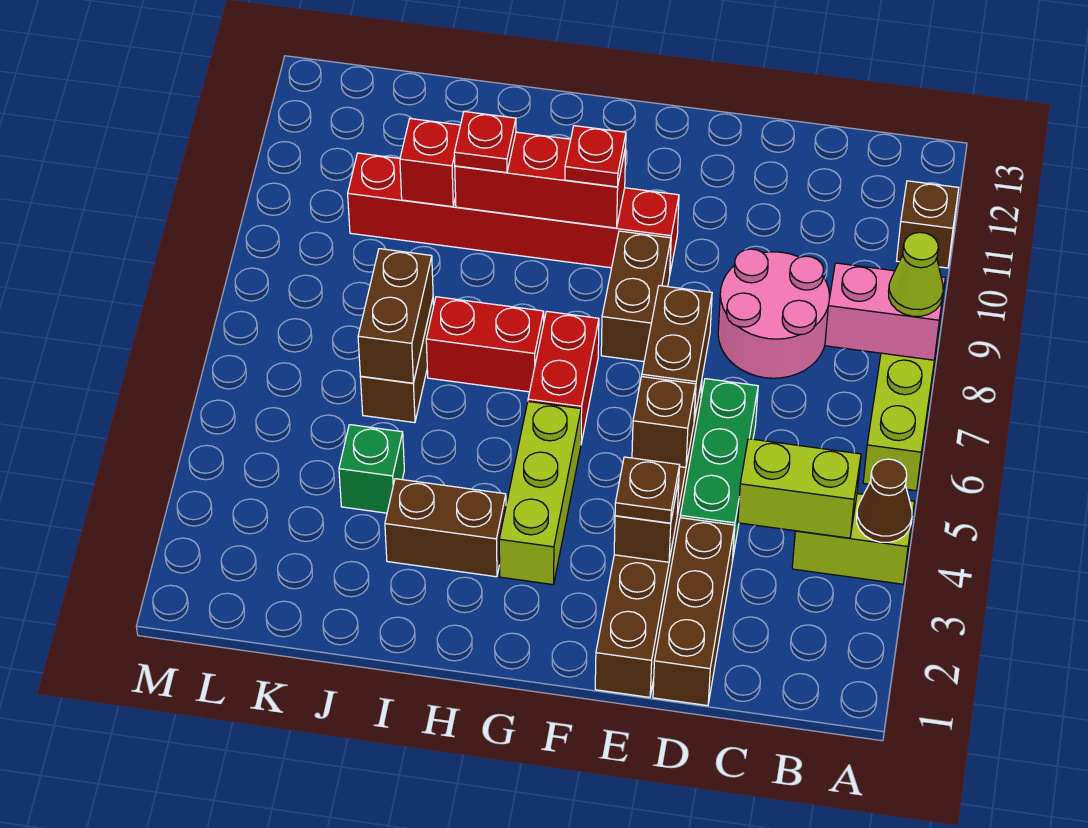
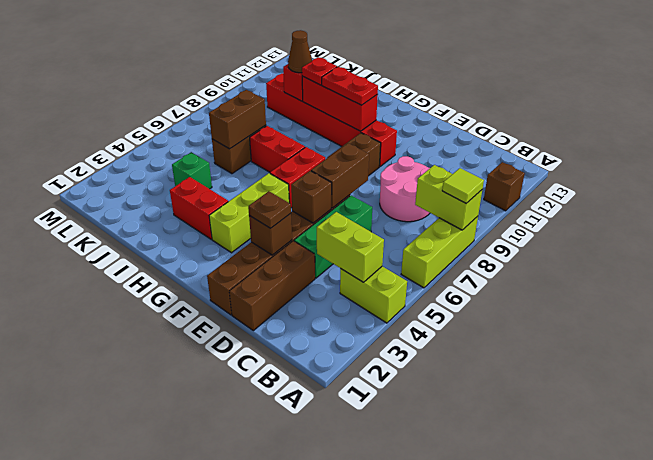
brown 1x1 cone [857,459,912,542] -> brown 1x1 cone moved to [288,30,312,73]
pink 1x2 brick [825,263,945,360] -> lime 1x2 brick [415,165,482,230]
lime 1x1 cone [888,232,943,316] -> lime 1x1 tile [442,168,484,203]
red 1x1 plate [565,126,626,187] -> red 1x2 plate [322,67,378,105]
brown 1x2 brick [385,479,506,577] -> red 1x2 brick [170,177,228,239]

